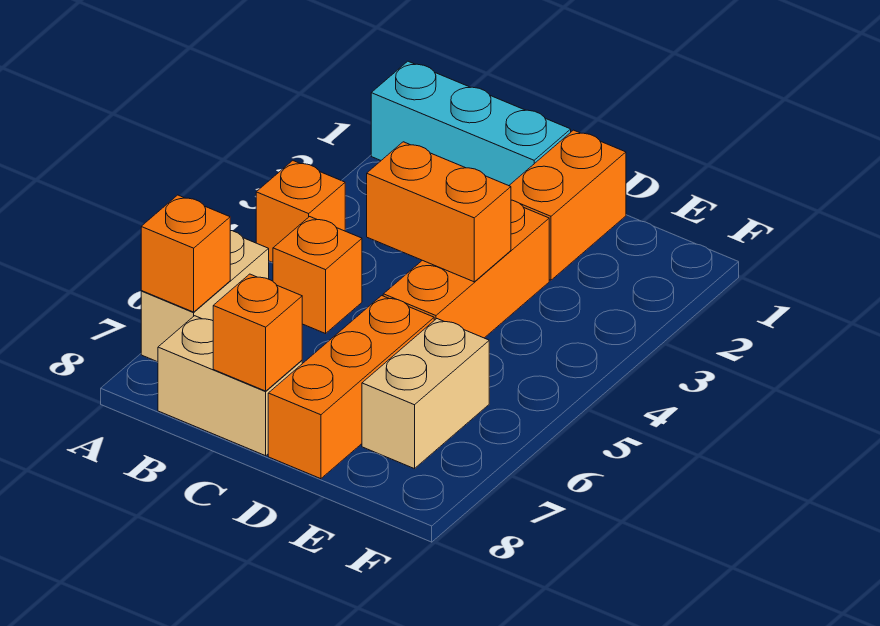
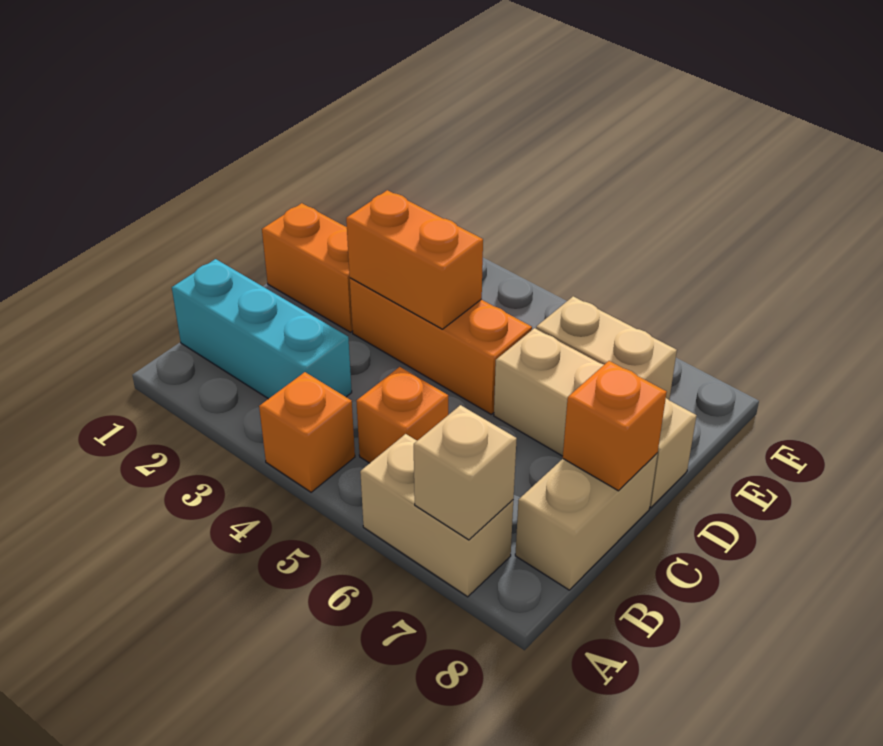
cyan 1x3 brick [371,61,571,186] -> cyan 1x3 brick turned to [172,259,352,399]
orange 1x1 brick [141,195,230,312] -> tan 1x1 brick [414,405,517,540]
orange 1x2 brick [367,142,511,282] -> orange 1x2 brick turned to [346,190,483,329]
orange 1x3 brick [268,296,434,479] -> tan 1x3 brick [494,328,697,508]

